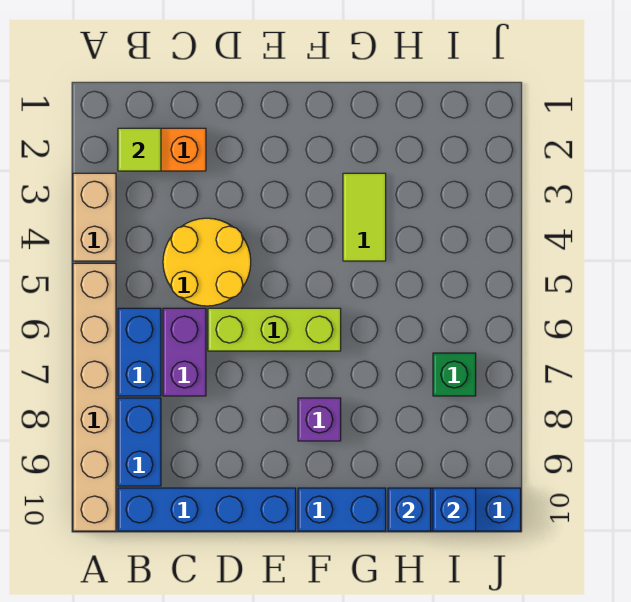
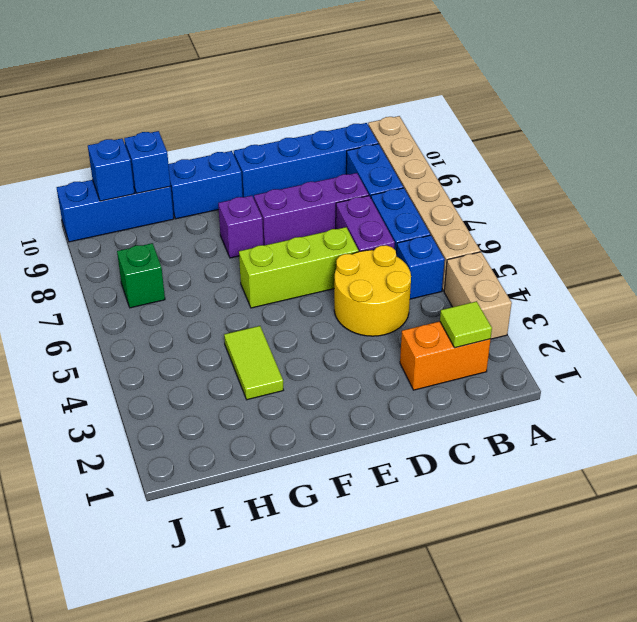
none -> blue 1x1 brick [396,235,445,299]
none -> purple 1x3 brick [254,173,369,245]

